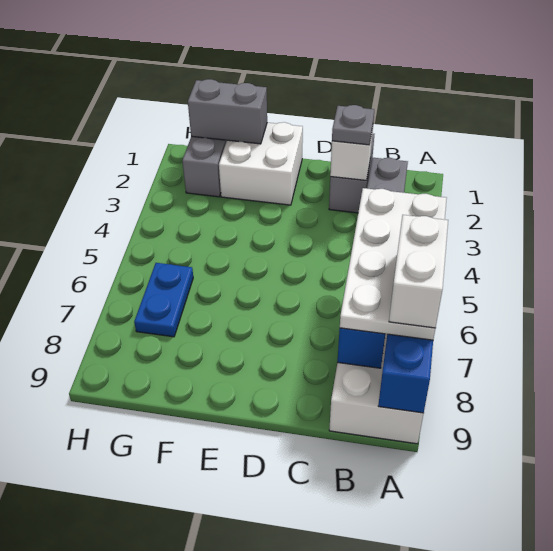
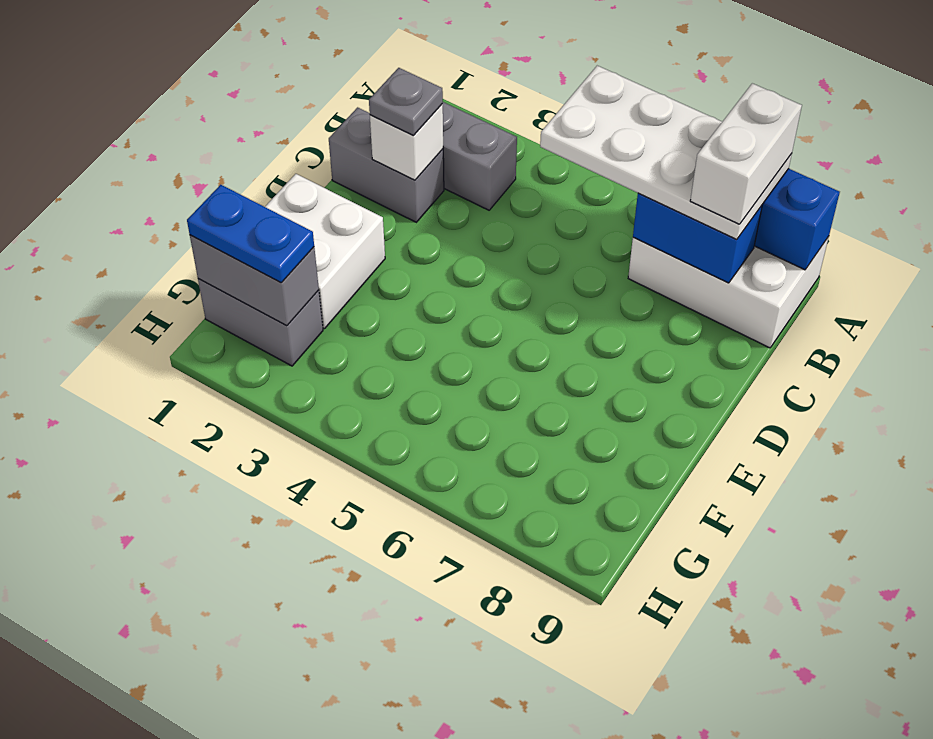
white 1x2 brick [389,215,448,328] -> white 1x2 brick turned to [690,83,802,224]
grey 1x2 brick [188,79,267,144] -> grey 1x2 brick turned to [190,235,319,326]
blue 1x2 plate [134,263,193,337] -> blue 1x2 plate moved to [187,185,314,283]

